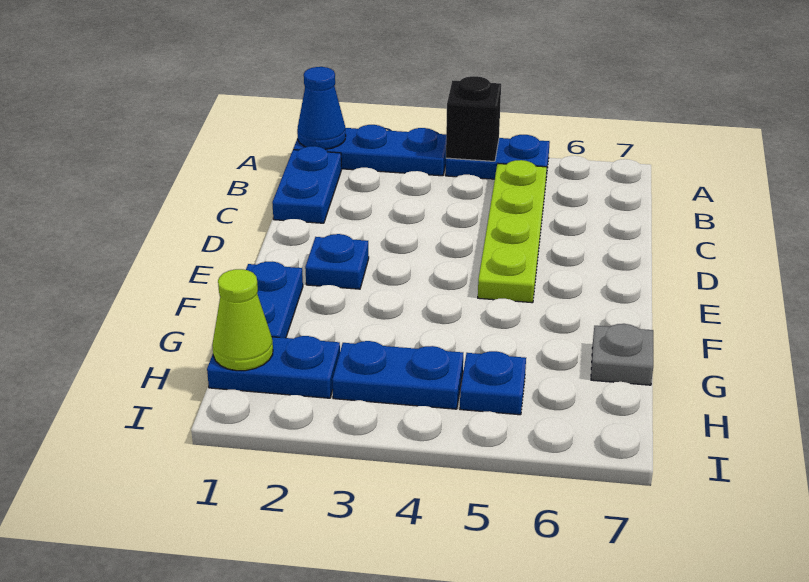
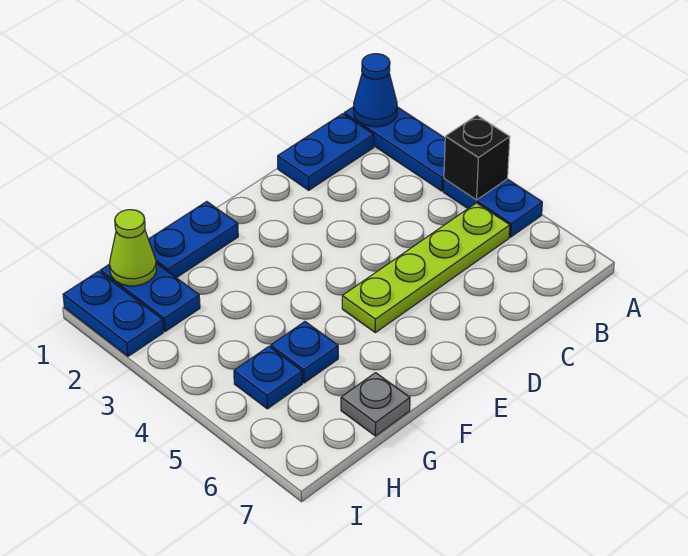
blue 1x1 plate [305,234,369,289] -> blue 1x1 plate moved to [271,322,338,383]
blue 1x2 plate [332,341,463,409] -> blue 1x2 plate moved to [63,271,163,356]

